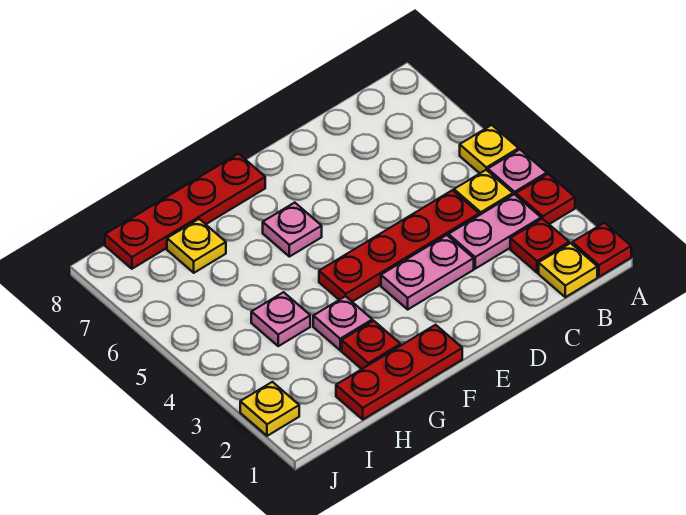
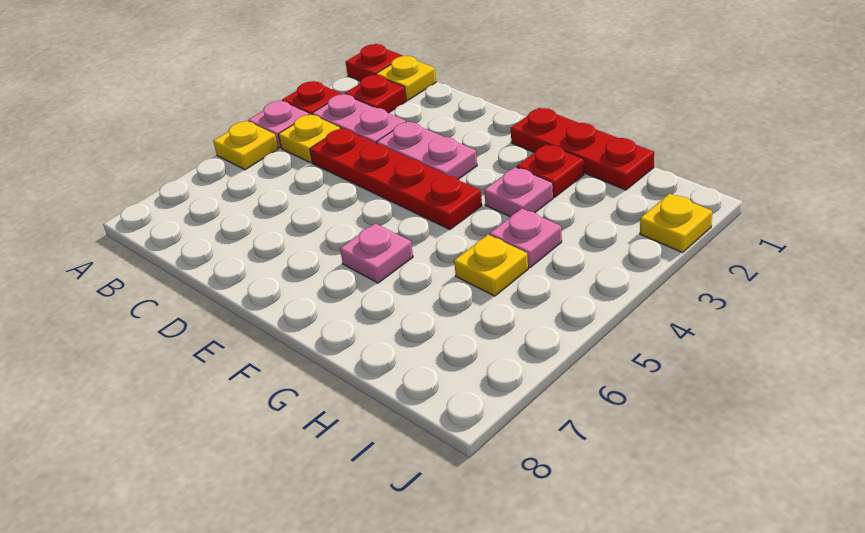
red 1x4 plate [105,154,265,269] -> none
yellow 1x1 plate [167,219,226,273] -> yellow 1x1 plate moved to [454,235,528,296]

